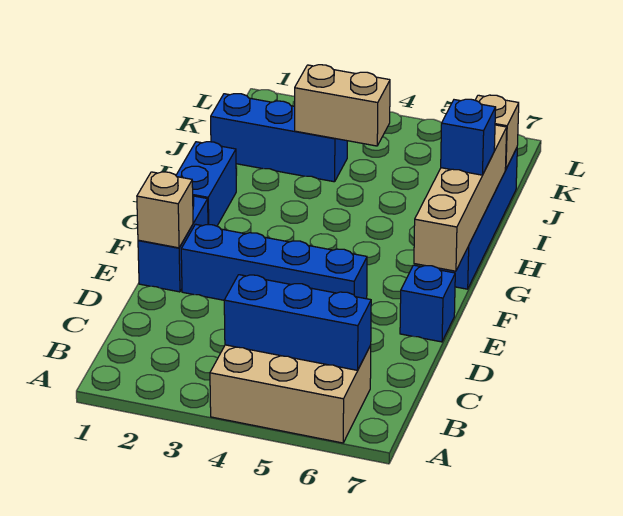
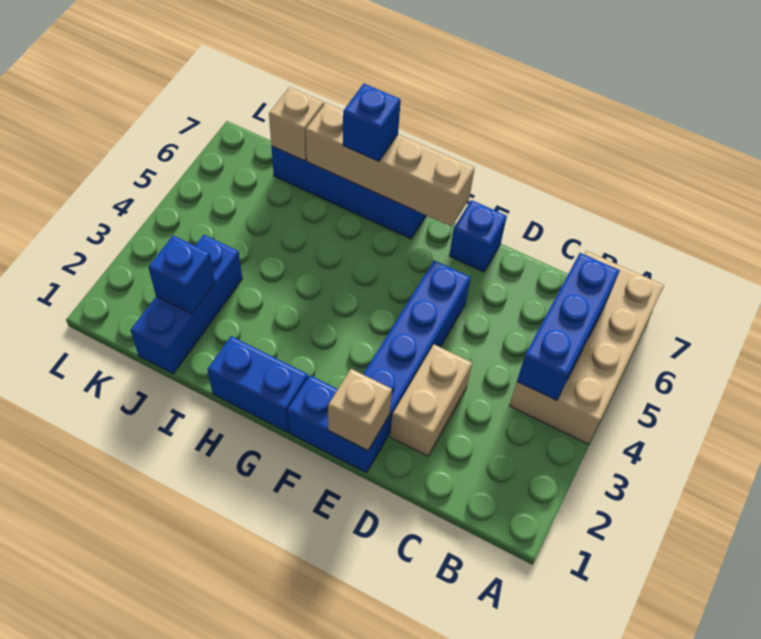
tan 2x3 brick [210,345,371,443] -> tan 2x4 brick [509,251,664,444]
none -> blue 1x1 brick [148,235,215,314]
tan 1x2 brick [295,65,390,146] -> tan 1x2 brick moved to [390,345,472,456]

